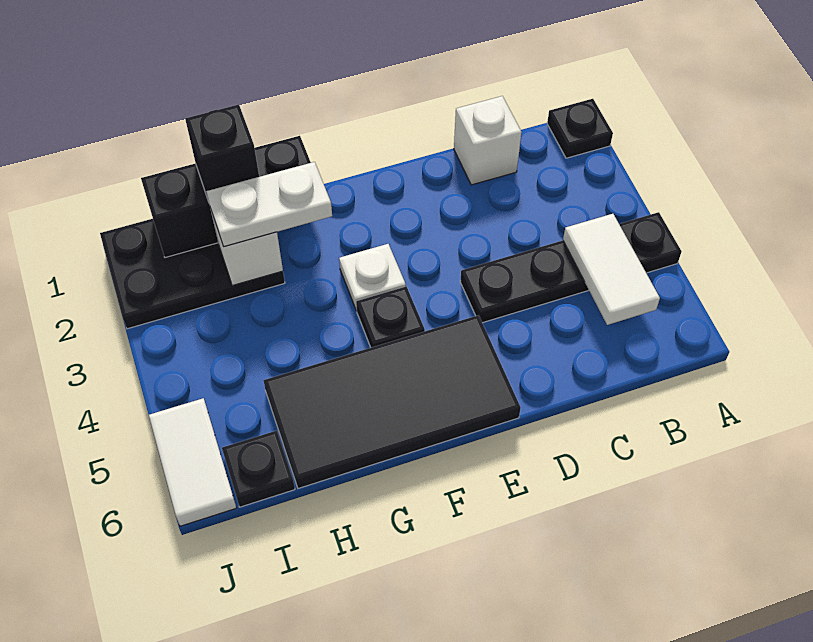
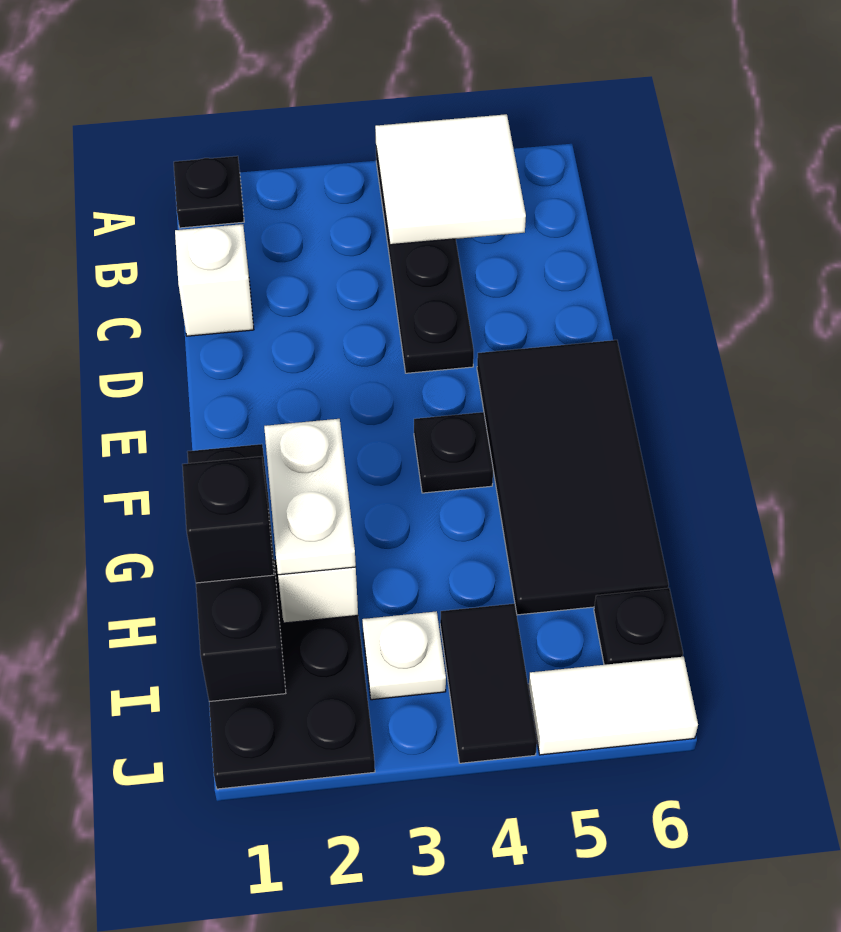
white 1x2 tile [563,214,660,325] -> white 2x2 tile [375,114,526,245]
white 1x1 plate [339,244,406,311] -> white 1x1 plate moved to [362,611,446,700]
none -> black 1x2 tile [440,604,537,763]

